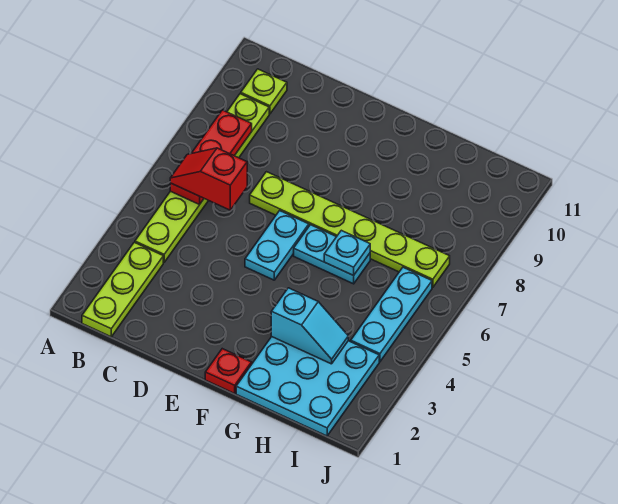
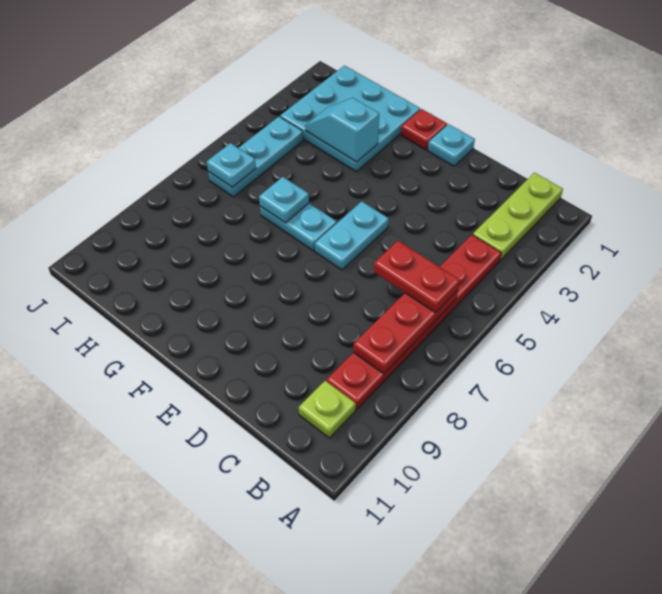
lime 1x6 plate [135,94,269,262] -> red 1x6 plate [327,235,501,409]
red 1x2 slope [170,148,247,210] -> red 1x2 plate [374,241,460,313]
lime 1x6 plate [250,172,450,287] -> none
none -> cyan 1x1 plate [428,124,475,166]
none -> cyan 1x1 plate [207,143,256,187]

